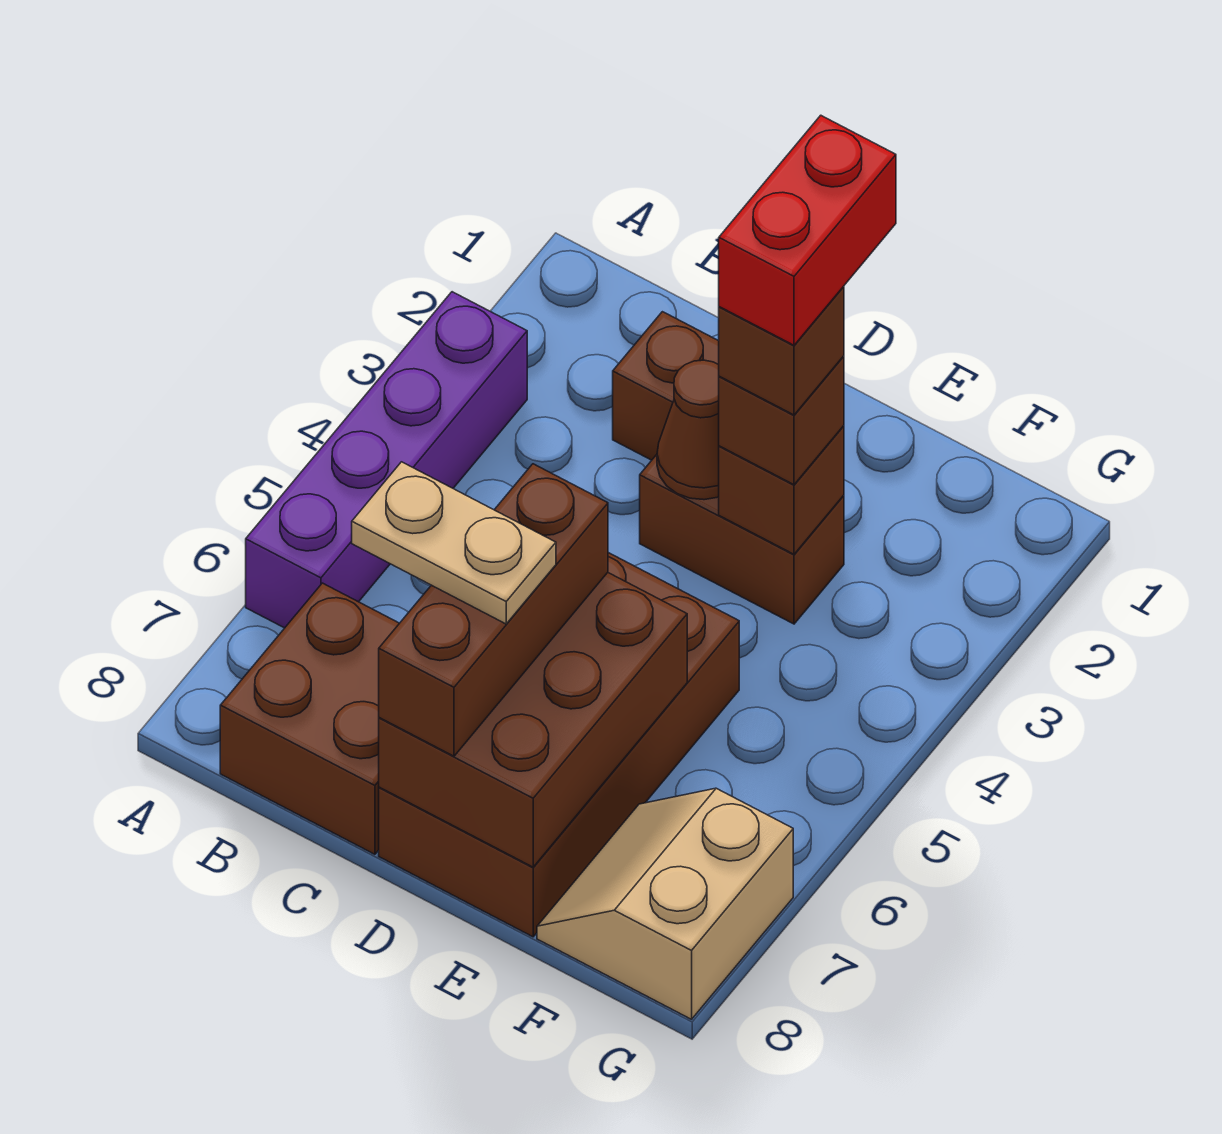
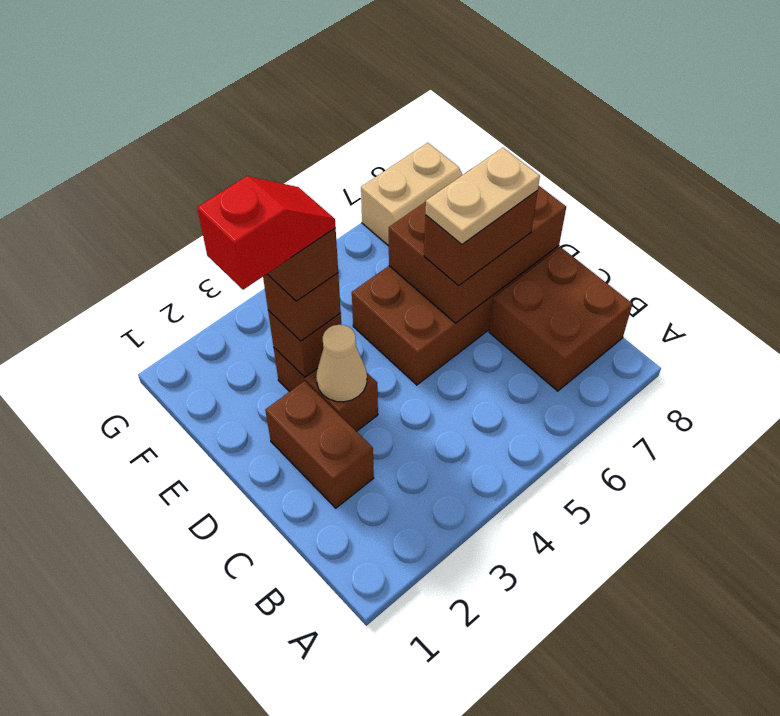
purple 1x4 brick [246,292,527,628] -> none
tan 1x2 plate [352,462,556,624] -> tan 1x2 plate turned to [426,148,540,244]
brown 1x1 cone [657,360,719,500] -> tan 1x1 cone [316,325,367,402]
brown 1x3 brick [379,464,608,756] -> brown 1x2 brick [424,191,538,286]
red 1x2 brick [719,115,896,345] -> red 1x2 slope [197,176,336,290]

